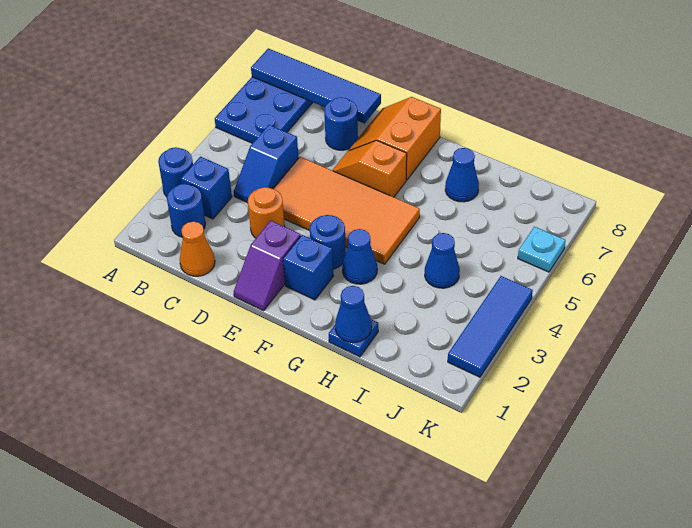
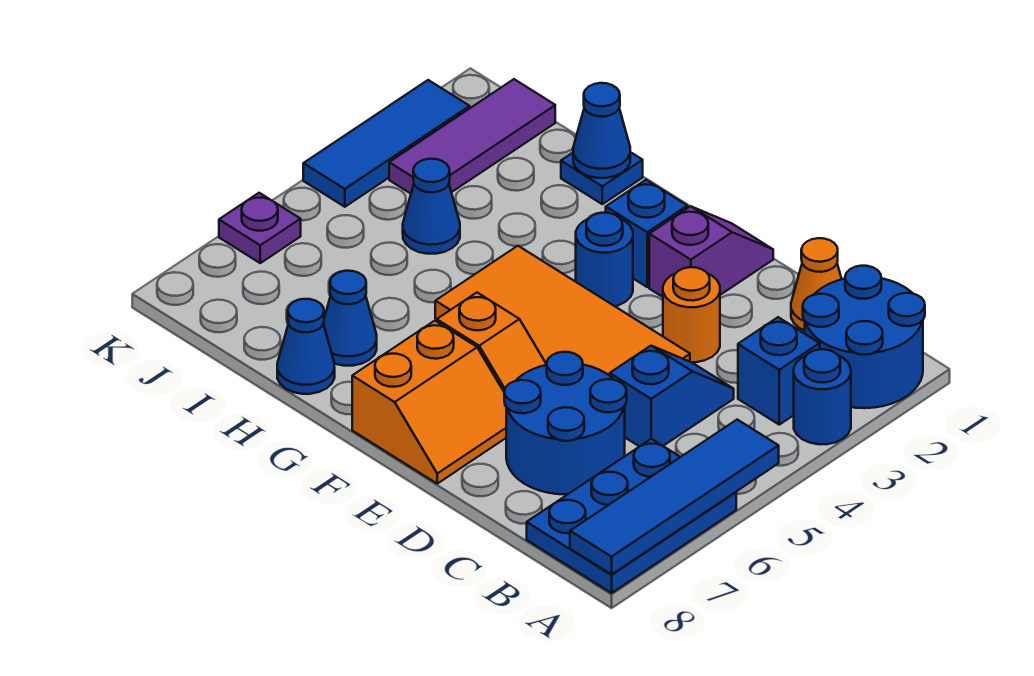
blue 1x4 tile [251,48,381,124] -> blue 1x4 tile turned to [570,420,779,574]
blue 1x1 round brick [167,184,206,237] -> blue 2x2 round brick [803,266,925,408]
blue 1x1 round brick [324,97,358,150] -> blue 2x2 round brick [504,352,627,494]
blue 1x1 cone [342,229,377,284] -> blue 1x1 cone moved to [277,299,335,394]
none -> purple 1x3 tile [389,79,555,194]
cyan 1x1 plate [518,227,566,272] -> purple 1x1 plate [219,193,301,263]

